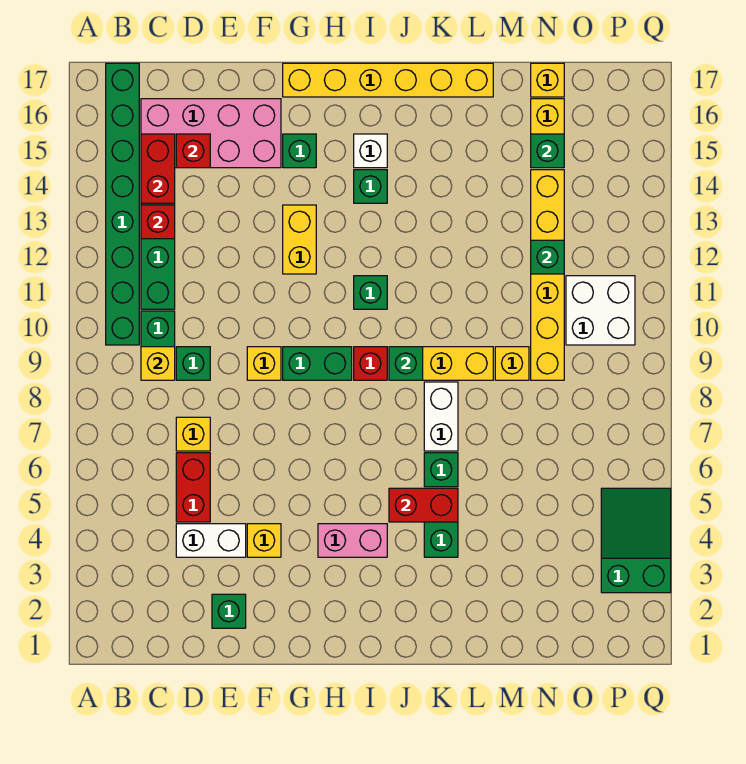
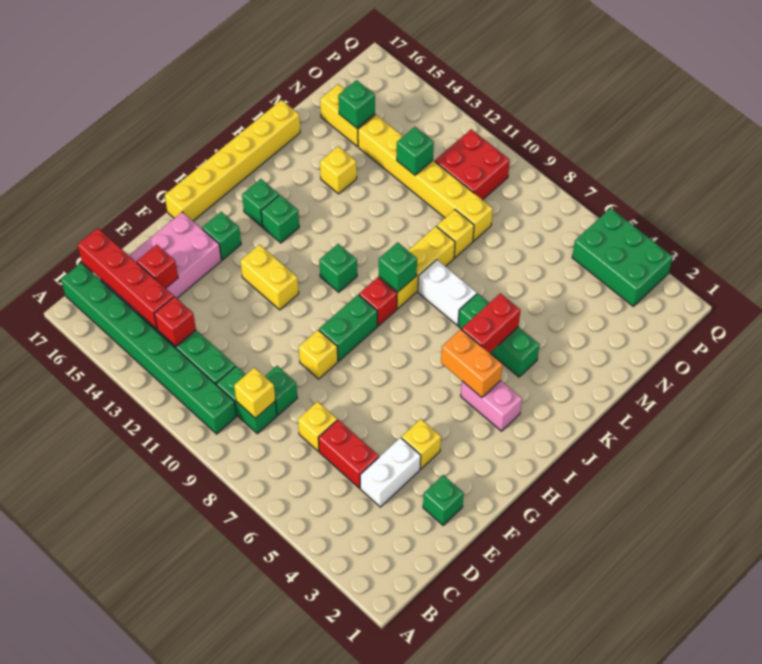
red 1x2 brick [141,134,175,203] -> red 1x4 brick [78,228,174,329]
pink 1x2 brick [318,524,387,557] -> pink 1x2 brick turned to [461,381,522,431]
none -> orange 1x2 brick [441,329,503,397]
white 1x1 brick [354,134,387,168] -> green 1x1 brick [242,179,279,227]
yellow 1x1 brick [531,63,564,97] -> yellow 1x1 brick moved to [320,146,357,194]
white 2x2 brick [566,276,635,345] -> red 2x2 brick [435,129,510,200]
green 2x3 slope [601,488,671,593] -> green 2x3 brick [572,208,673,306]

